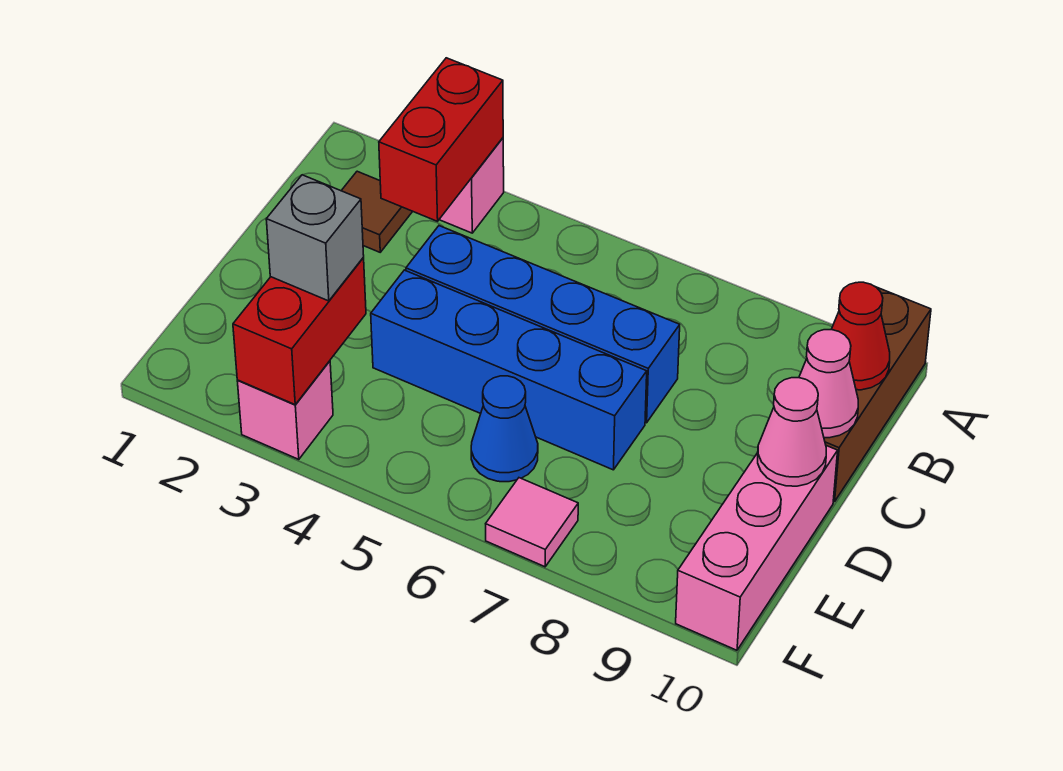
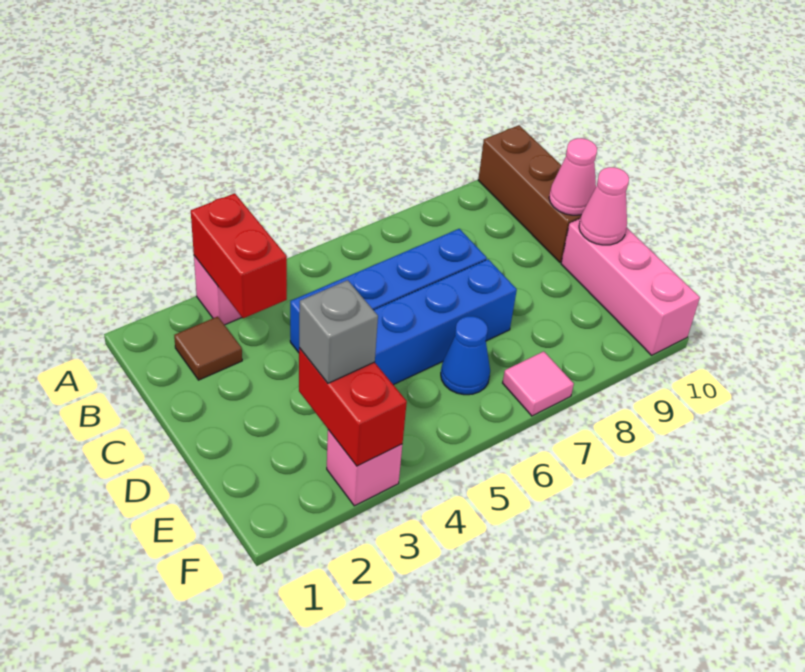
red 1x1 cone [831,282,890,390] -> none

